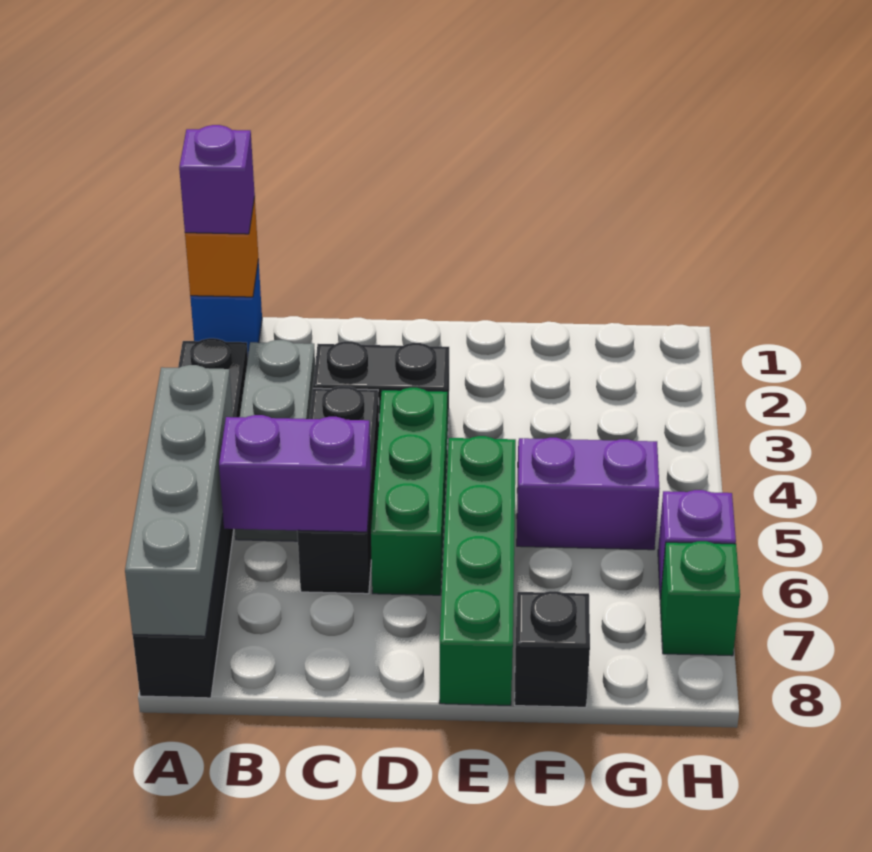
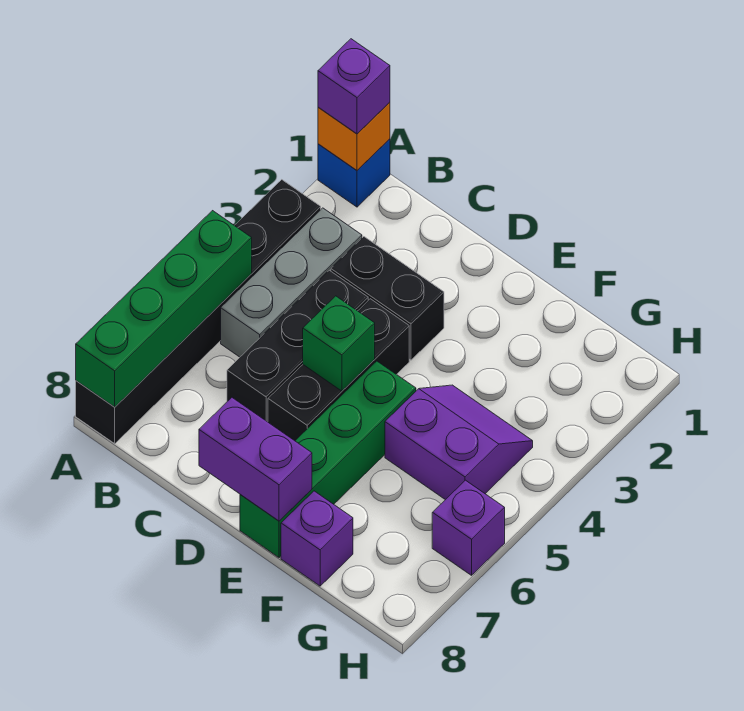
grey 1x4 brick [125,365,233,636] -> green 1x4 brick [76,211,252,407]
purple 1x2 brick [219,415,371,532] -> purple 1x2 brick moved to [199,398,312,521]
green 1x3 brick [371,388,447,595] -> black 1x3 brick [268,299,409,441]
black 1x1 brick [515,591,590,707] -> purple 1x1 brick [281,491,353,586]
green 1x1 brick [660,541,740,656] -> green 1x1 brick moved to [303,296,375,391]

